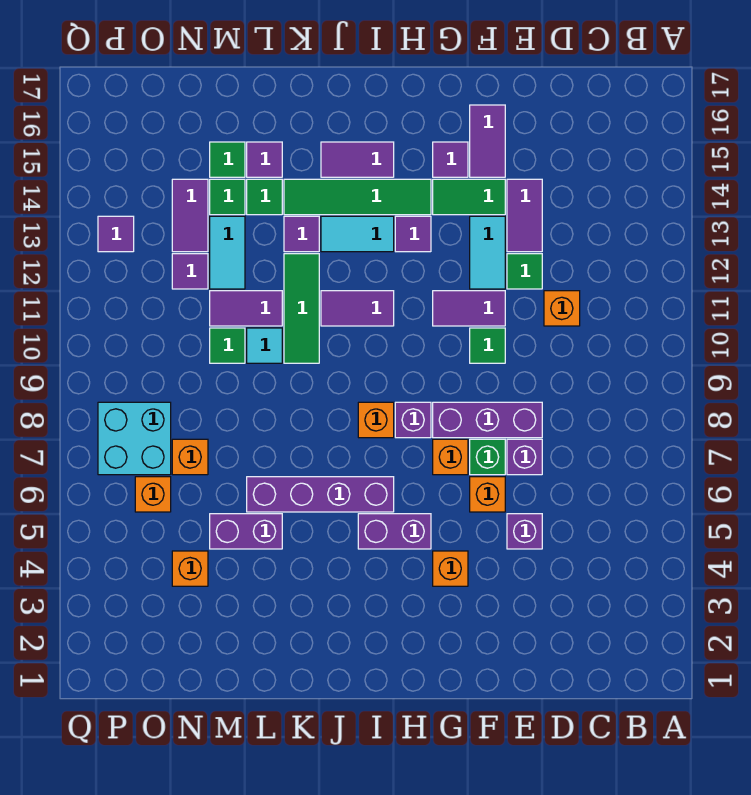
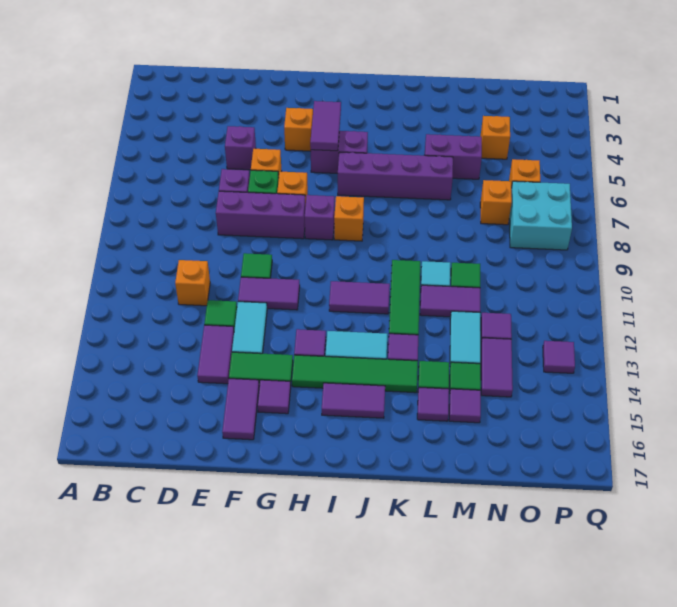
none -> purple 1x2 tile [310,101,341,151]
green 1x1 tile [210,142,245,177] -> purple 1x1 tile [449,389,481,423]

